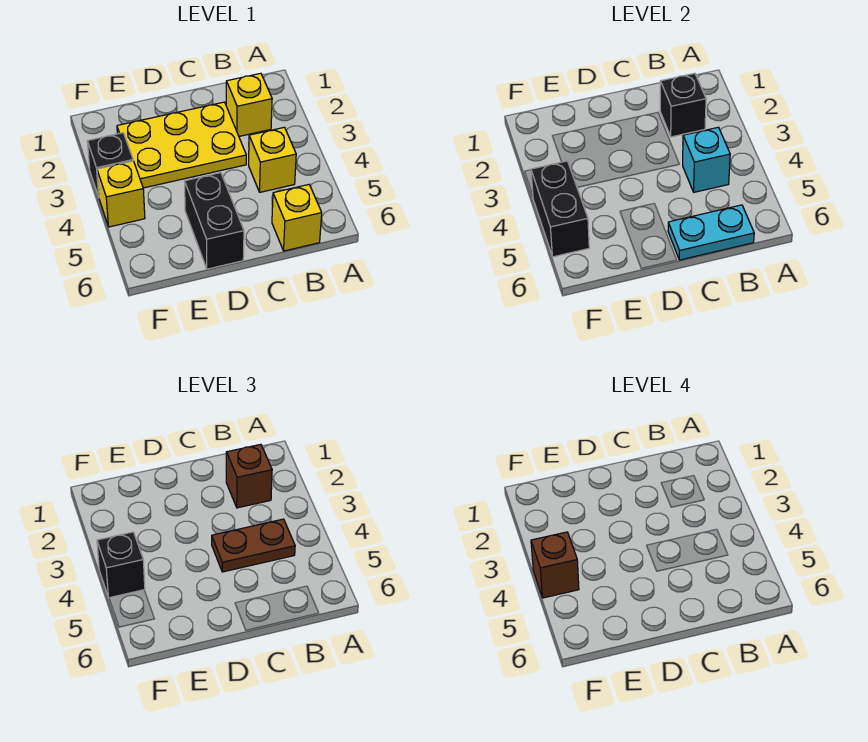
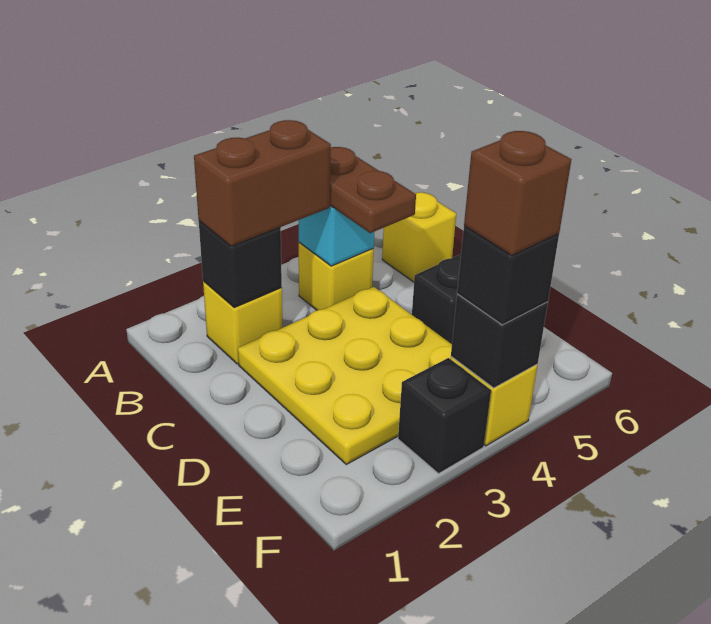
brown 1x1 brick [226,444,272,508] -> brown 1x2 brick [194,120,331,246]
cyan 1x2 plate [668,205,754,260] -> none
yellow 2x3 plate [117,102,246,188] -> yellow 3x3 plate [238,287,452,464]
black 1x2 brick [531,161,589,257] -> black 1x1 brick [451,294,548,388]

